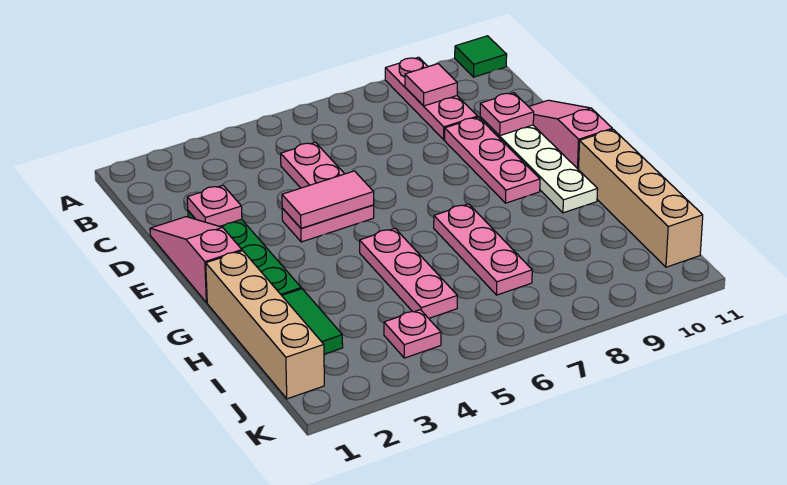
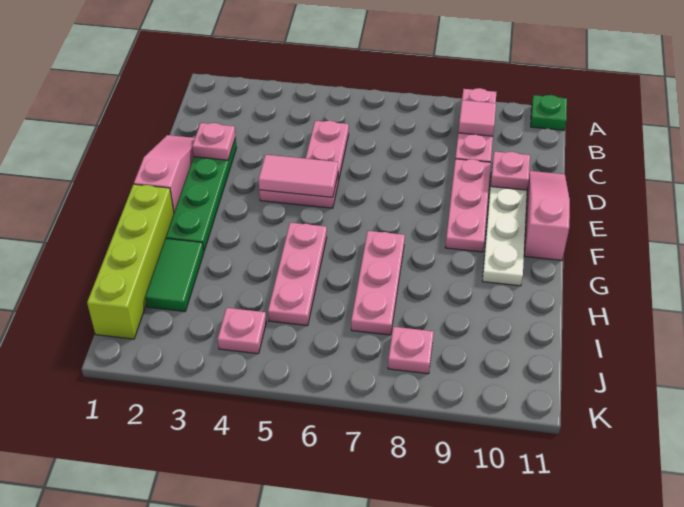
green 1x1 tile [455,36,507,77] -> green 1x1 plate [531,95,567,130]
tan 1x4 brick [206,251,324,399] -> lime 1x4 brick [87,184,174,339]
tan 1x4 brick [578,129,703,267] -> none
none -> pink 1x1 plate [388,327,434,374]

